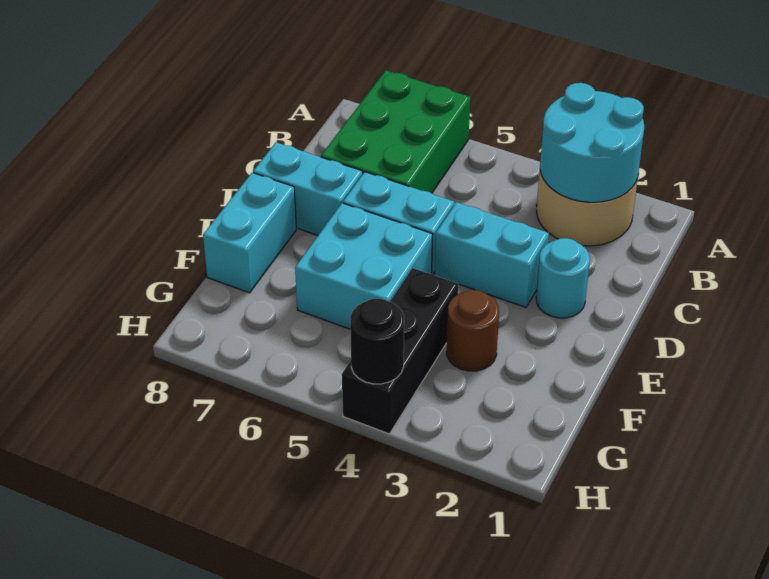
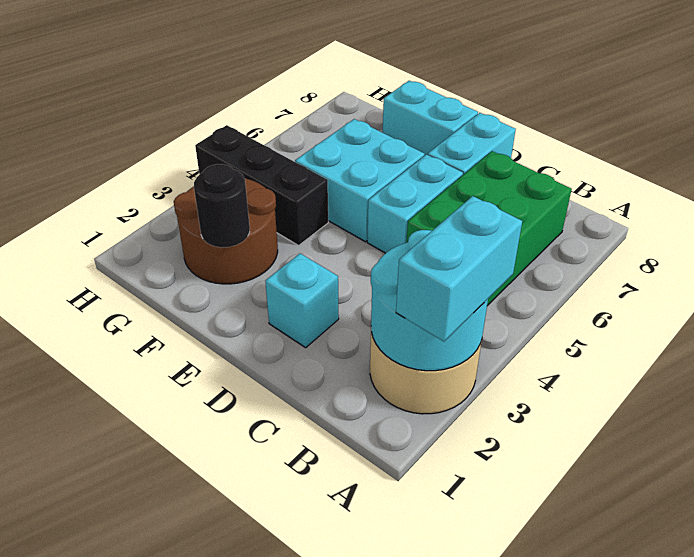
green 2x3 brick [321,70,470,193] -> green 2x3 brick turned to [406,151,572,306]
cyan 1x1 round brick [536,238,590,318] -> cyan 1x1 brick [265,253,339,348]
cyan 1x2 brick [435,202,549,307] -> cyan 1x2 brick moved to [396,196,522,341]
brown 1x1 round brick [447,290,499,371] -> brown 2x2 round brick [174,178,278,284]
black 1x1 round brick [350,299,404,384] -> black 1x1 round brick moved to [194,164,250,247]

